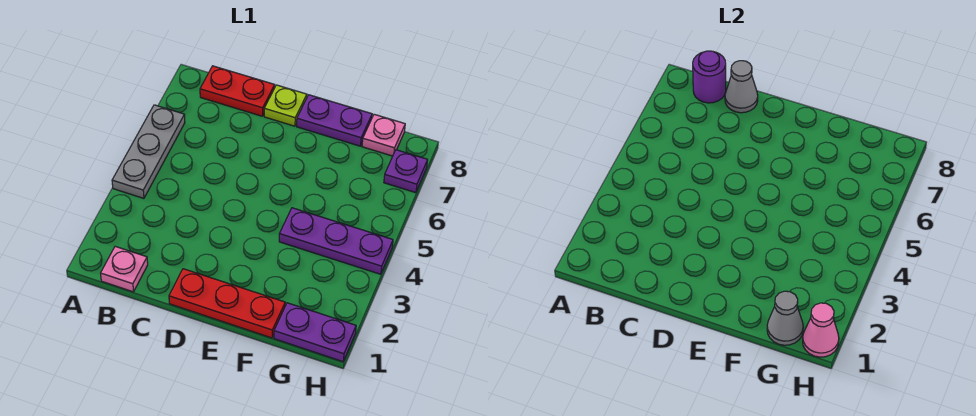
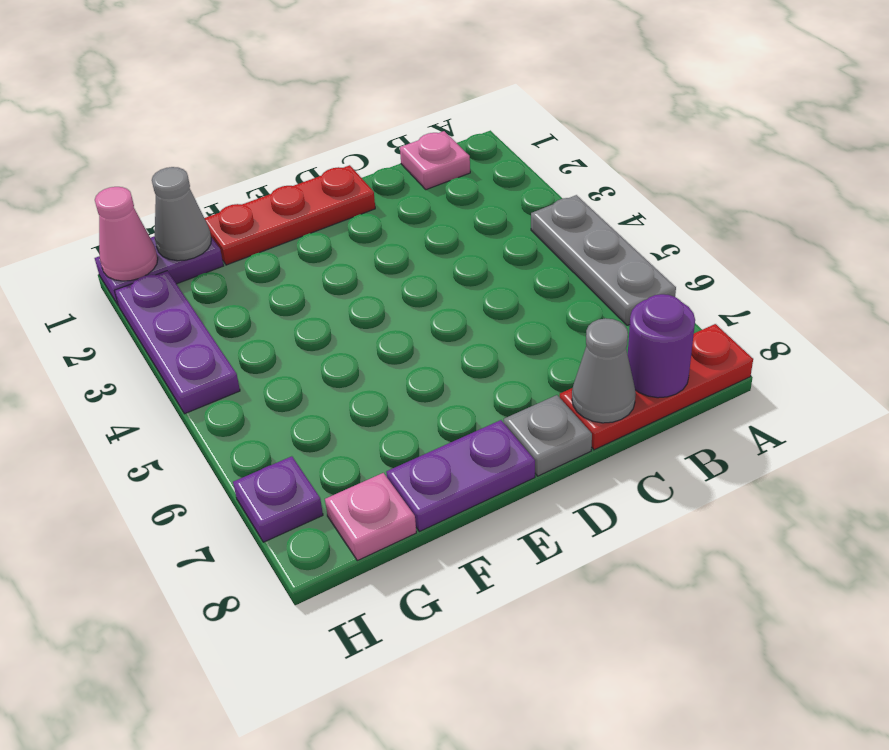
red 1x2 plate [200,66,275,116] -> red 1x3 plate [560,324,753,450]
lime 1x1 plate [264,85,307,126] -> grey 1x1 plate [504,395,592,476]
purple 1x3 plate [279,208,393,274] -> purple 1x3 plate turned to [115,271,240,414]

